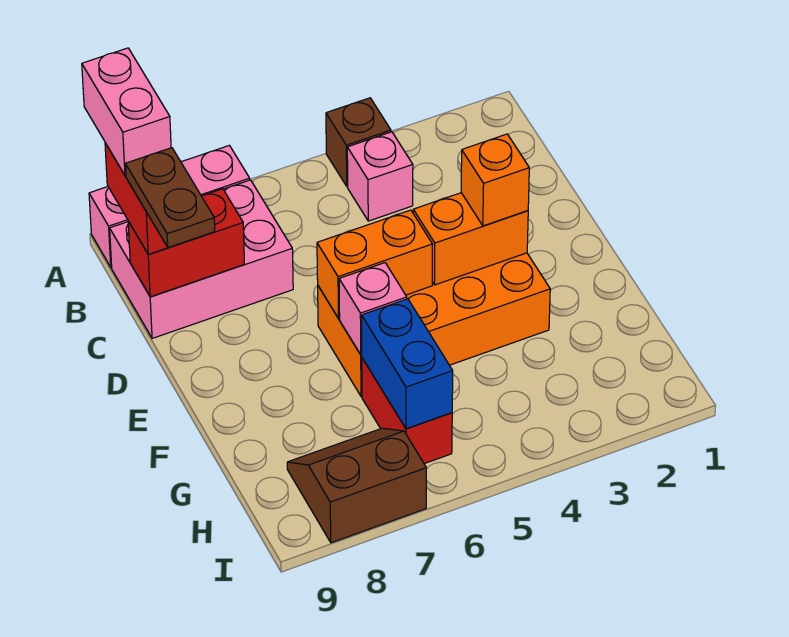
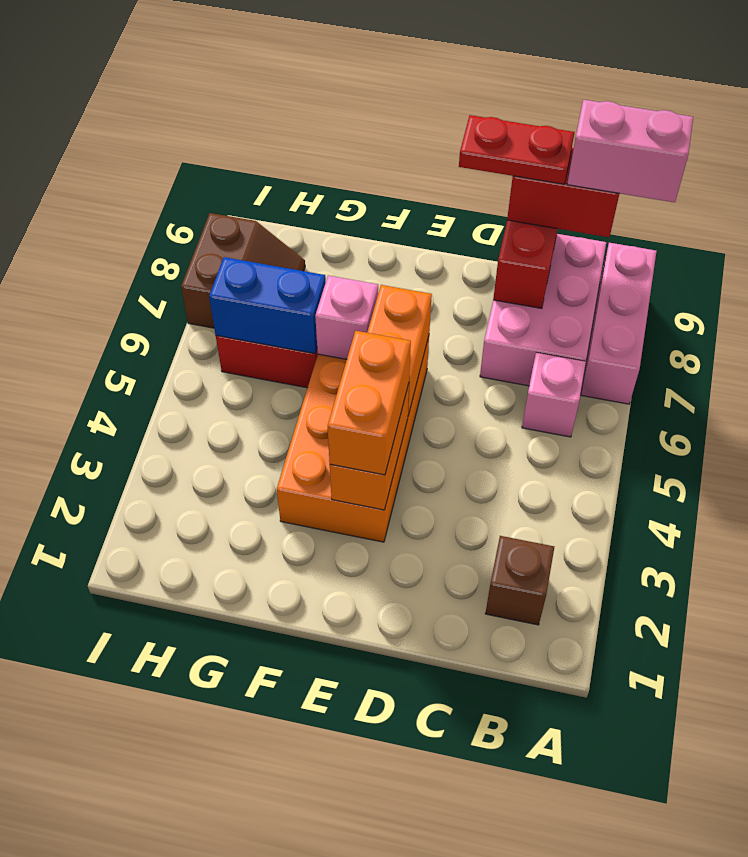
brown 1x1 brick [326,98,391,187] -> brown 1x1 brick moved to [485,536,554,625]
pink 1x1 brick [347,132,413,221] -> pink 1x1 brick moved to [522,352,586,437]
brown 1x2 plate [125,148,215,248] -> red 1x2 plate [459,115,575,184]
orange 1x1 brick [461,134,529,226] -> orange 1x2 brick [328,331,411,475]

